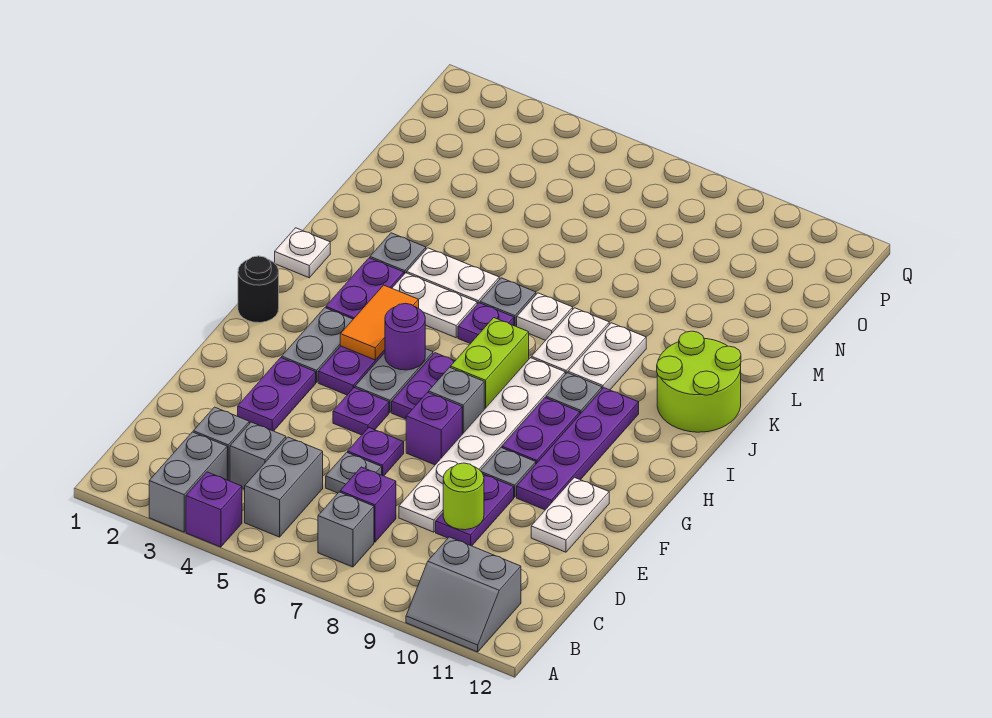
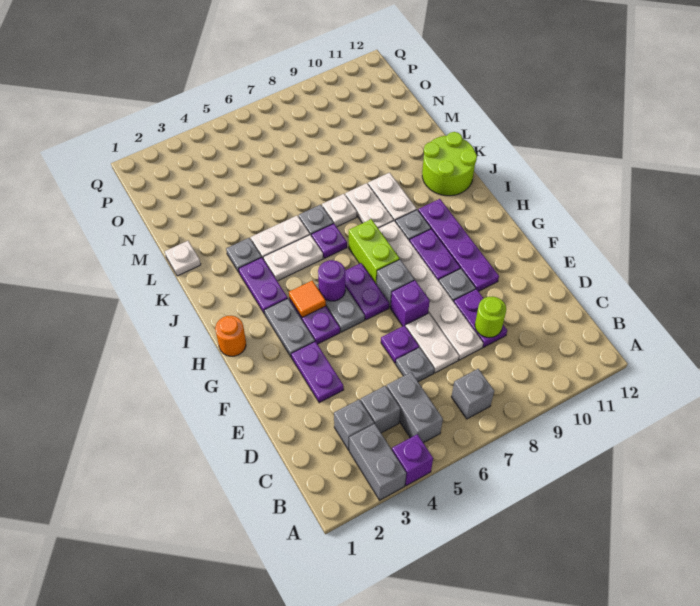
grey 2x2 slope [406,537,521,652] -> none
purple 1x1 brick [340,467,396,542] -> none
white 1x2 plate [531,477,609,552] -> white 1x2 plate moved to [406,313,459,373]
purple 1x1 plate [333,388,389,435] -> none
black 1x1 round brick [238,256,279,323] -> orange 1x1 round brick [215,316,246,356]
orange 1x2 tile [340,285,419,360] -> orange 1x1 tile [289,280,326,318]
white 1x1 plate [274,228,330,278] -> white 1x1 plate moved to [165,241,201,276]

